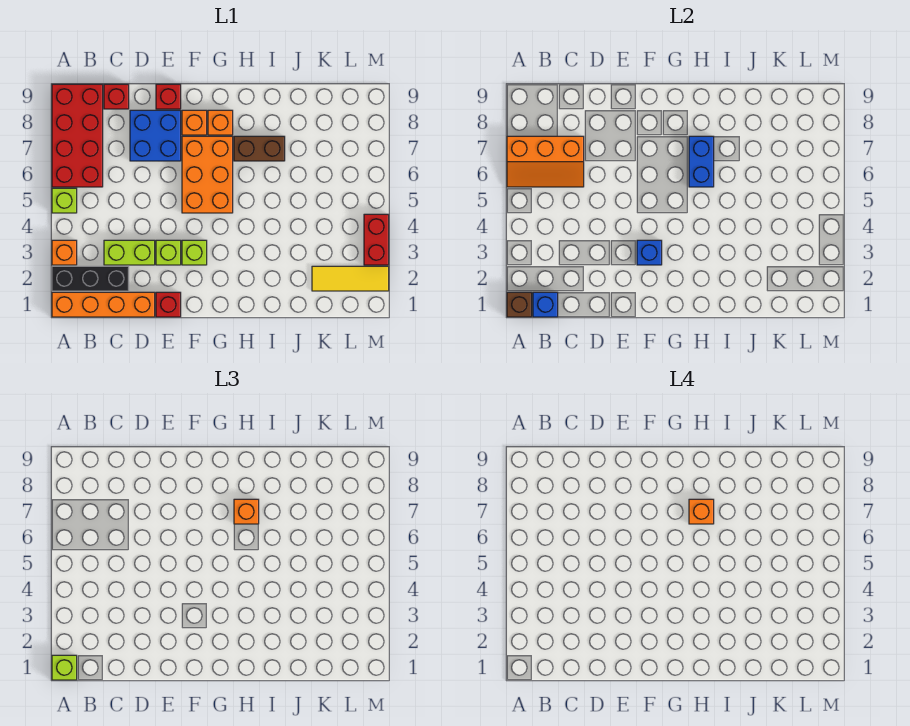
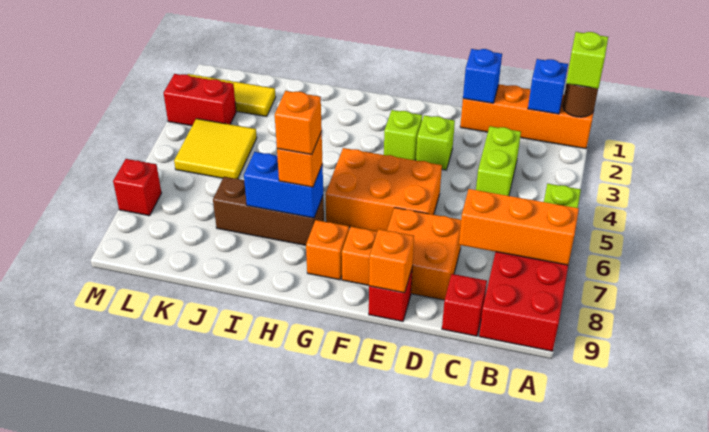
brown 1x1 brick [507,292,532,317] -> brown 1x1 round brick [563,84,598,117]
black 1x3 brick [52,266,129,291] -> none
orange 1x1 brick [52,240,77,265] -> orange 1x1 brick moved to [369,229,414,293]
lime 1x2 brick [104,240,155,265] -> lime 1x2 brick turned to [476,126,521,196]
blue 2x2 brick [130,110,181,161] -> orange 2x2 brick [387,208,461,300]
red 1x1 brick [156,292,181,317] -> red 1x1 brick moved to [113,159,161,216]
blue 1x1 brick [637,240,662,265] -> blue 1x1 brick moved to [463,49,502,103]
orange 2x3 brick [182,136,233,213] -> orange 2x3 brick turned to [326,148,442,231]
blue 1x2 brick [689,136,714,187] -> blue 1x2 brick turned to [244,152,323,218]
brown 1x2 brick [234,136,285,161] -> brown 1x3 brick [213,177,324,245]
none -> yellow 2x2 tile [174,119,257,178]
red 1x2 brick [364,214,389,265] -> red 1x2 brick turned to [164,74,236,126]

